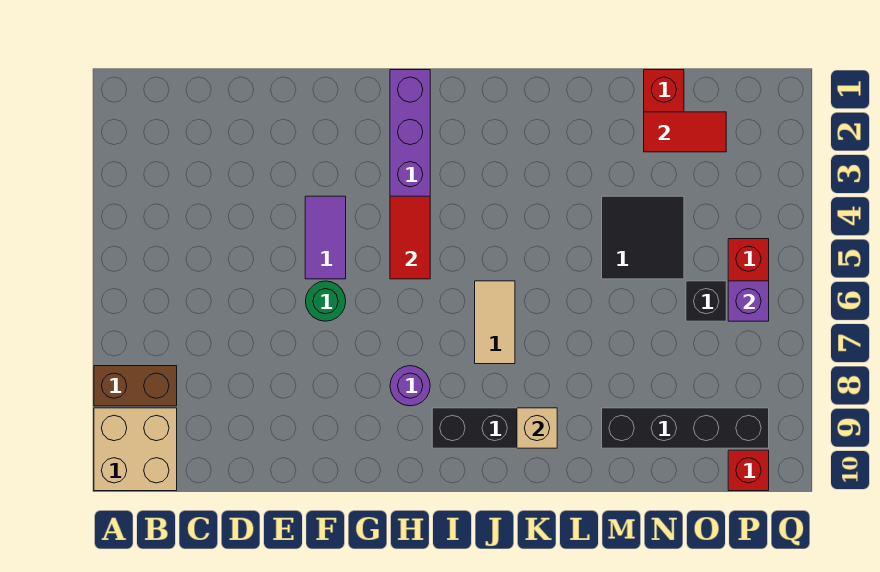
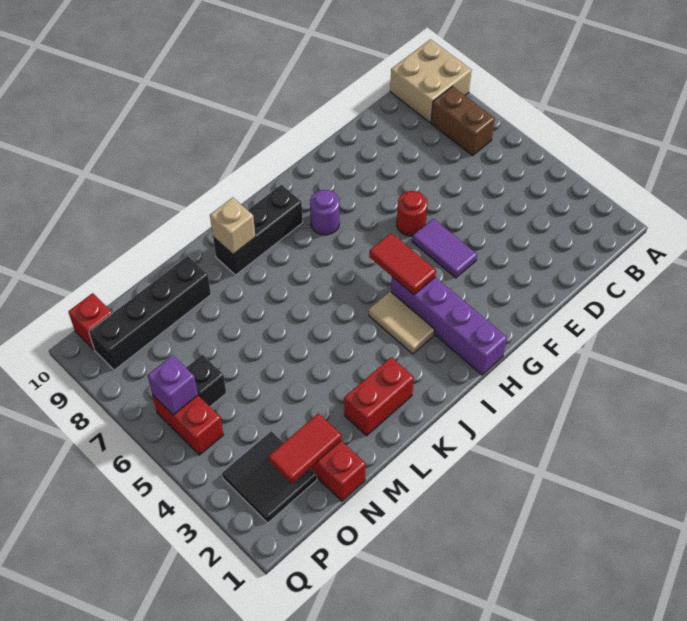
brown 1x2 brick [94,366,177,406] -> brown 1x2 brick turned to [431,86,495,156]
green 1x1 round brick [306,281,346,321] -> red 1x1 round brick [397,191,427,236]
tan 1x2 tile [475,281,515,364] -> tan 1x2 tile moved to [369,292,435,354]
none -> red 1x2 brick [344,357,414,436]
black 2x2 tile [602,196,684,279] -> black 2x2 tile moved to [222,431,317,523]

